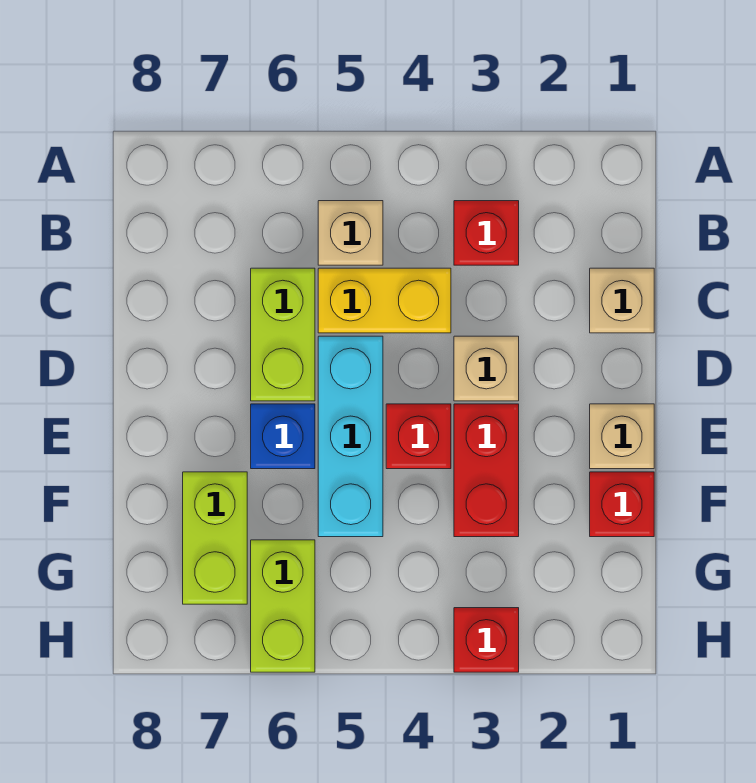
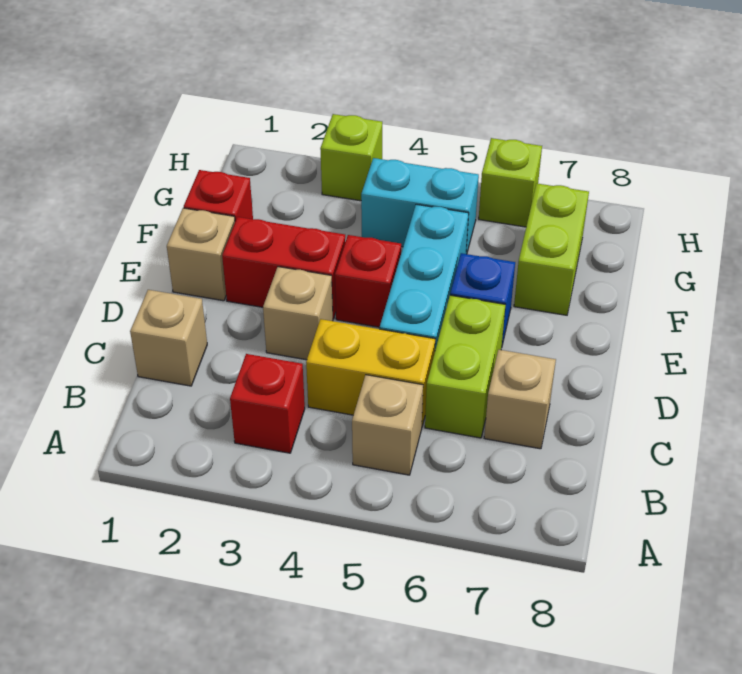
none -> tan 1x1 brick [484,350,556,449]
red 1x2 brick [454,404,519,537] -> red 1x2 brick turned to [222,217,345,319]
none -> cyan 1x2 brick [361,158,479,254]
lime 1x2 brick [251,540,315,672] -> lime 1x1 brick [479,138,542,227]
red 1x1 brick [454,608,519,672] -> lime 1x1 brick [320,114,382,201]

